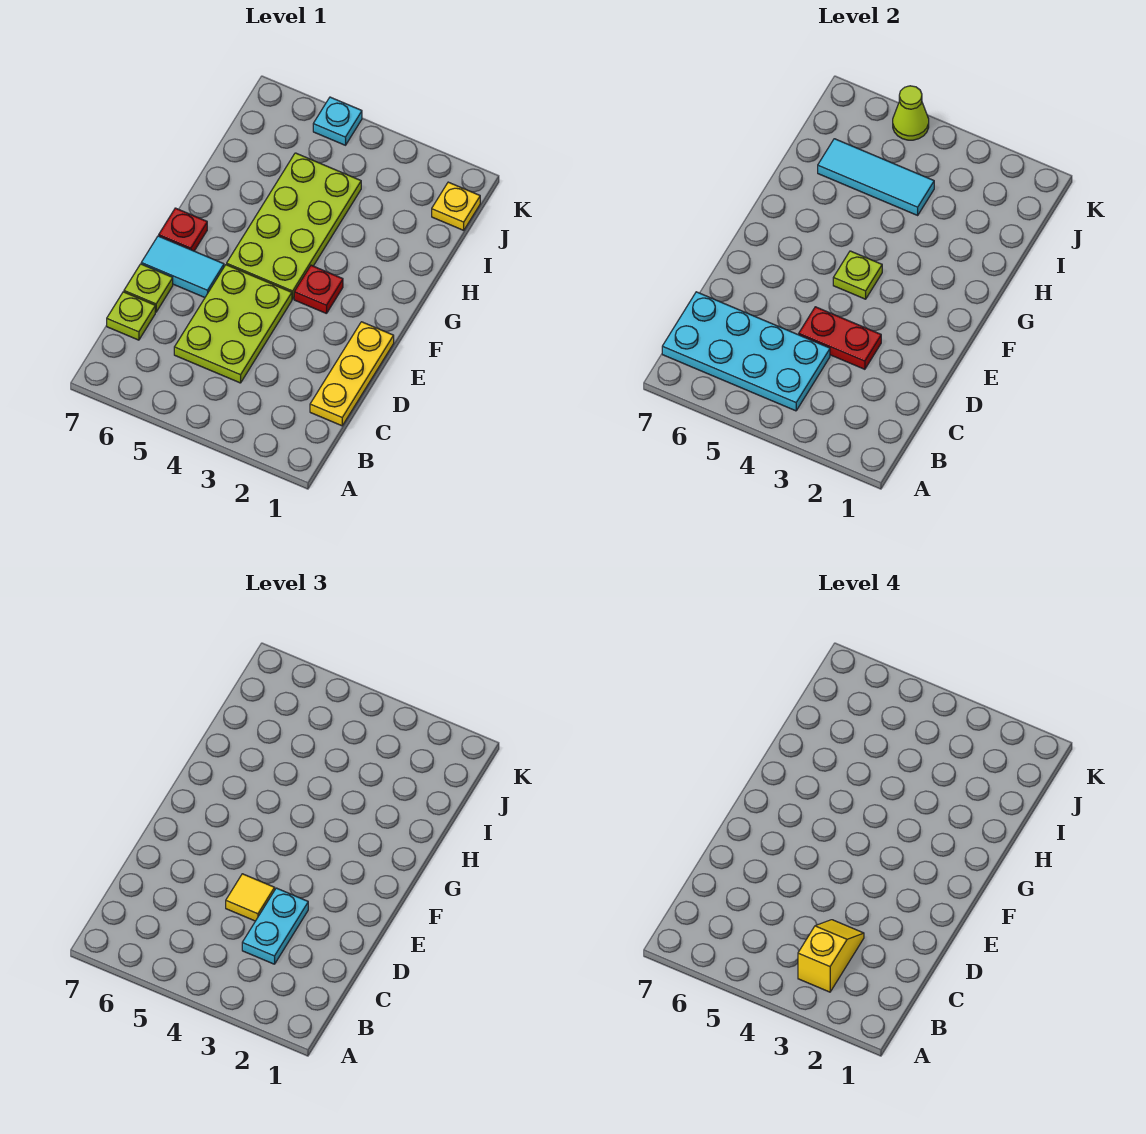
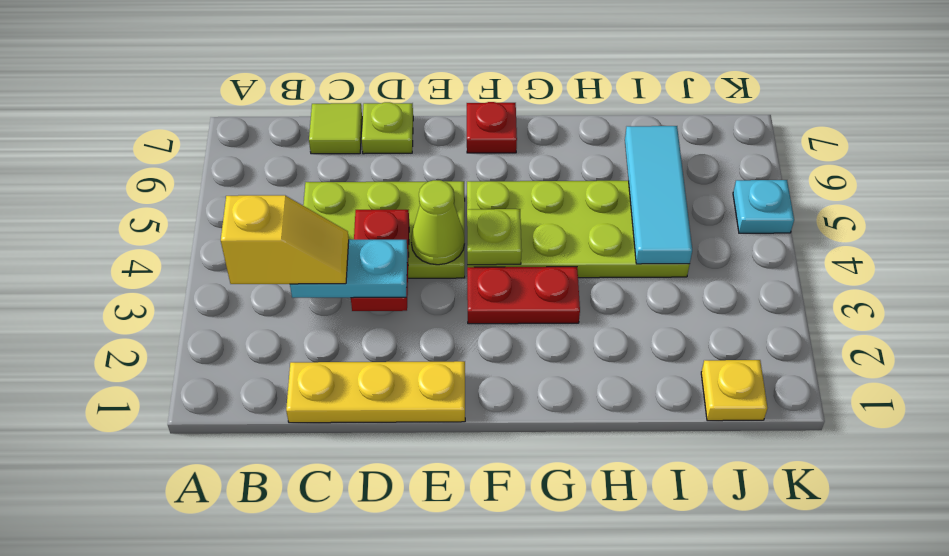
cyan 2x4 plate [662,292,830,411] -> none
lime 1x1 plate [107,292,155,340] -> lime 1x1 tile [309,103,362,154]
yellow 1x1 tile [226,874,275,921] -> none
cyan 1x2 tile [141,236,224,297] -> none
red 1x1 plate [294,265,343,314] -> red 1x2 plate [467,267,580,324]
lime 1x1 cone [893,86,929,140] -> lime 1x1 cone moved to [411,180,465,265]

